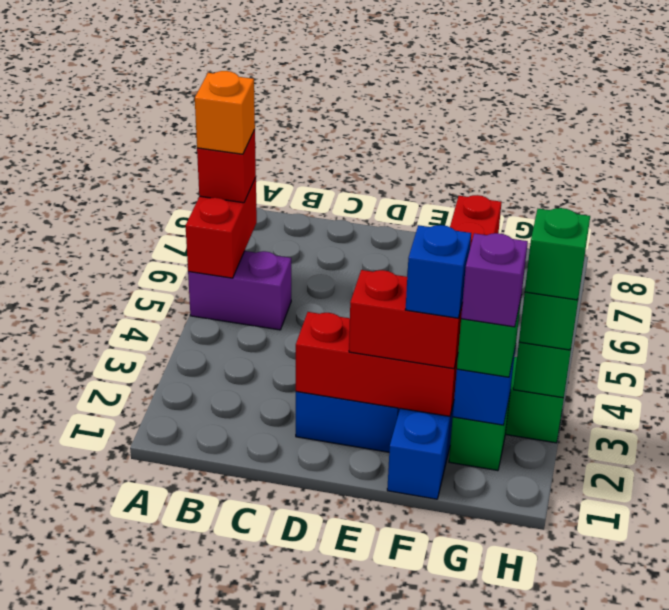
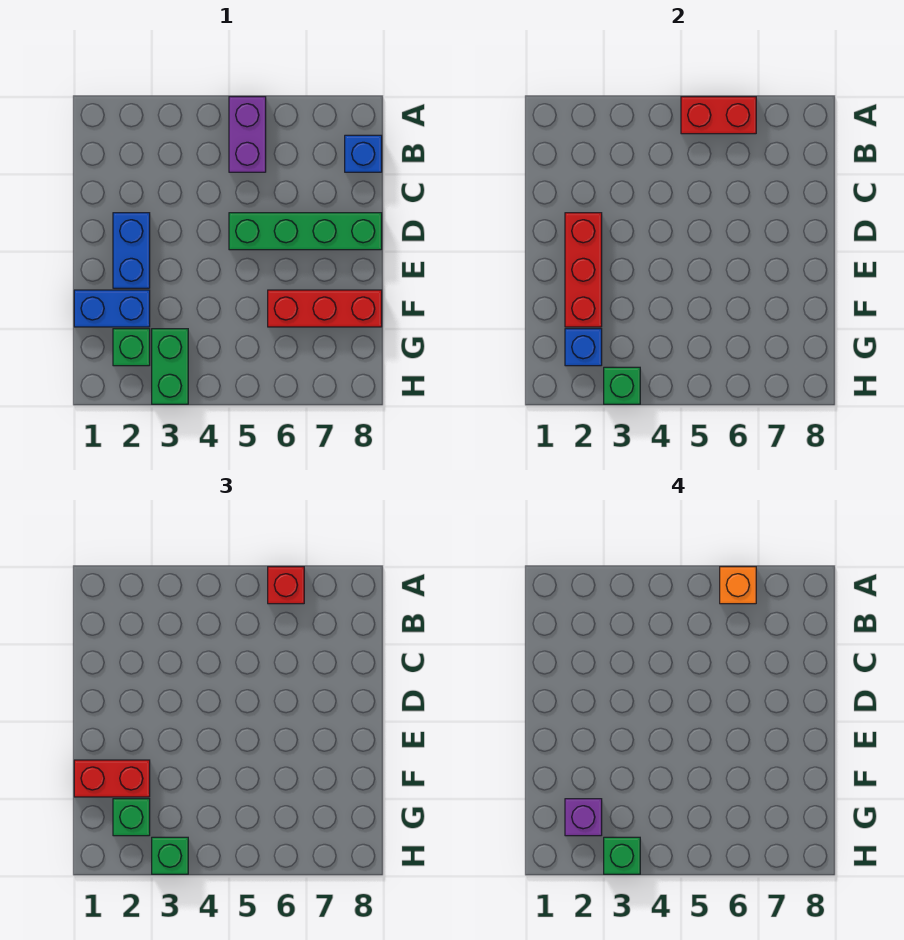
none -> green 1x4 brick [229,213,382,250]
red 1x2 brick [349,270,462,369] -> red 1x2 brick turned to [74,760,150,797]
blue 1x1 brick [405,225,471,318] -> blue 1x1 brick moved to [345,135,382,172]

